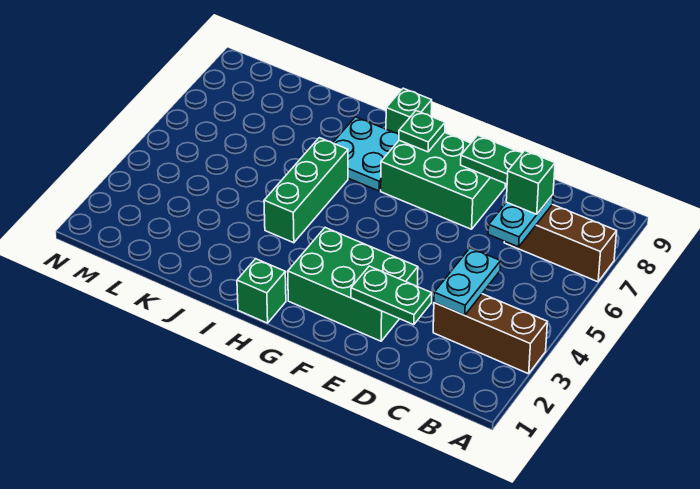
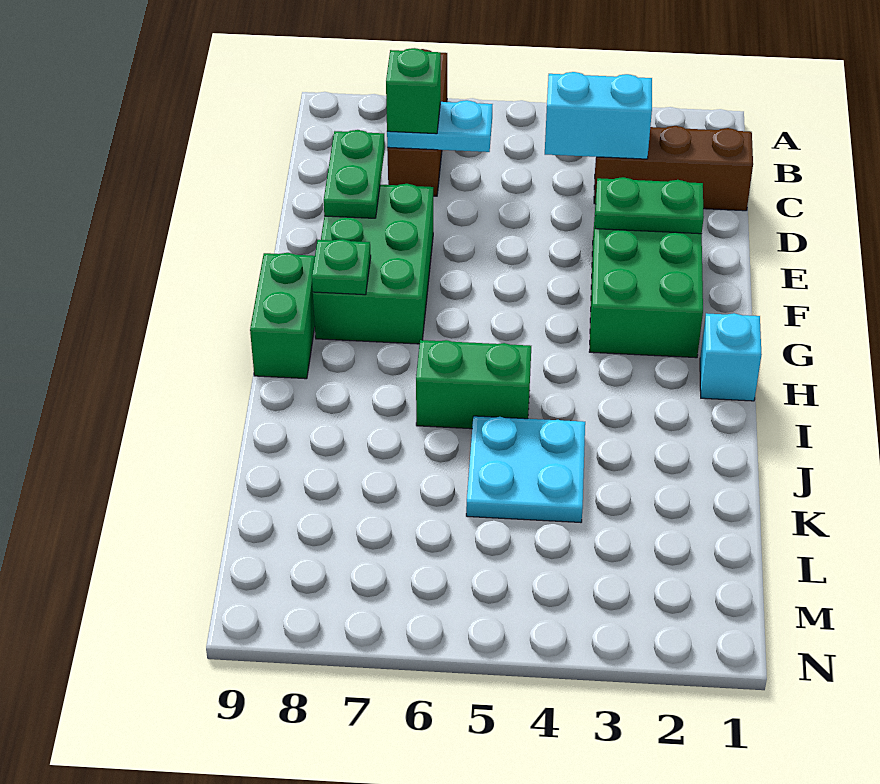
brown 1x3 brick [433,294,547,374] -> brown 1x3 brick turned to [594,126,753,211]
cyan 1x2 plate [434,248,501,315] -> cyan 1x2 brick [545,72,652,159]
green 1x2 plate [351,266,432,325] -> green 1x2 plate turned to [595,177,704,234]
green 1x1 brick [237,259,286,323] -> cyan 1x1 brick [700,313,762,401]
cyan 2x2 plate [333,117,399,191] -> cyan 2x2 plate moved to [466,416,585,522]
green 1x1 brick [386,88,432,134] -> green 1x2 brick [250,253,315,379]
green 1x3 brick [264,138,348,243] -> green 1x2 brick [416,340,531,429]

